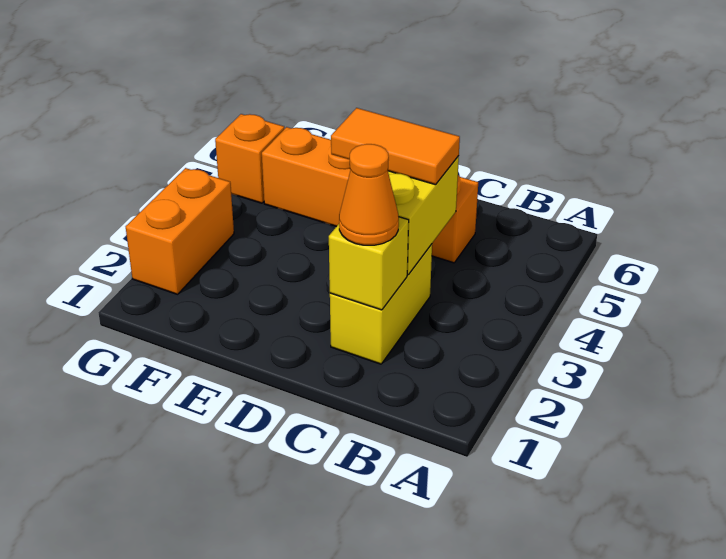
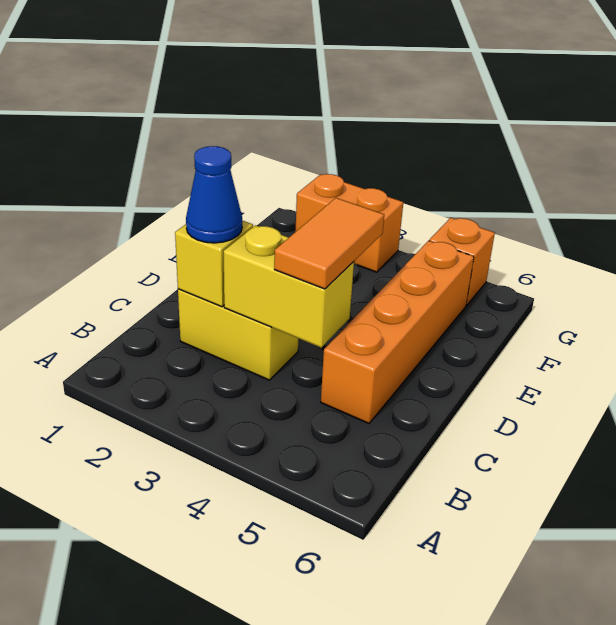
orange 1x1 cone [339,144,399,245] -> blue 1x1 cone [186,146,242,243]

